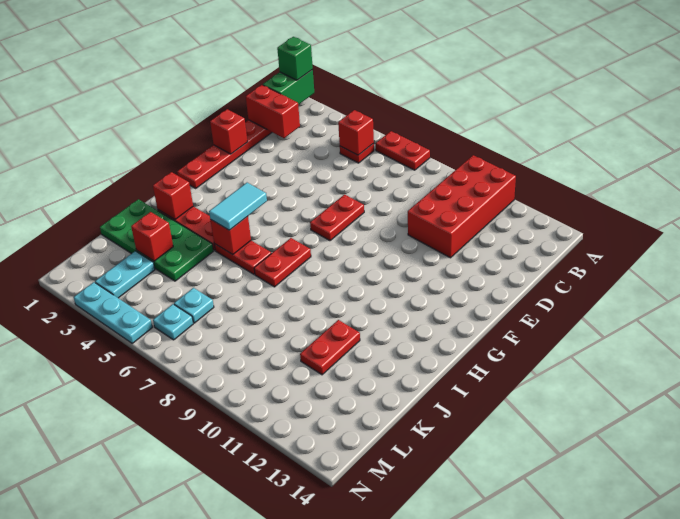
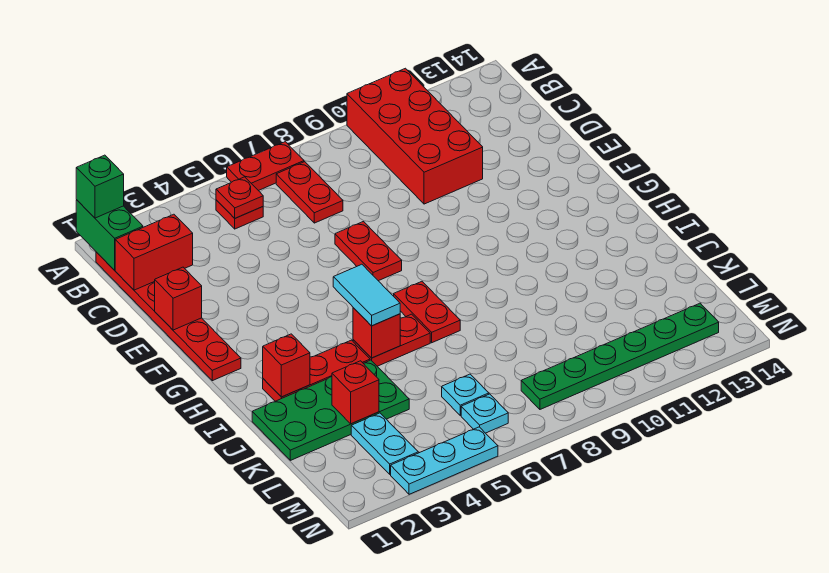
red 1x1 brick [338,110,374,155] -> red 1x1 plate [216,177,263,218]
red 1x2 plate [300,320,360,375] -> red 1x2 plate moved to [276,162,343,223]
none -> green 1x6 plate [521,303,719,409]

